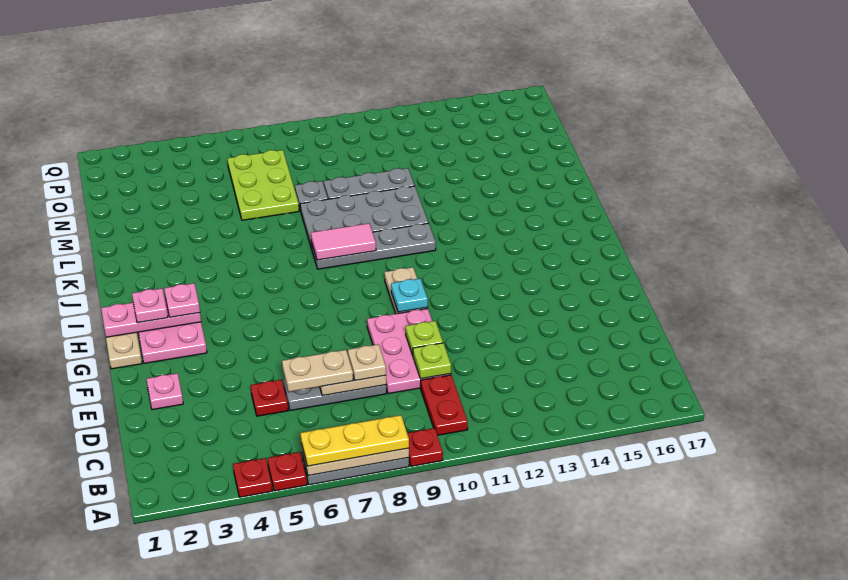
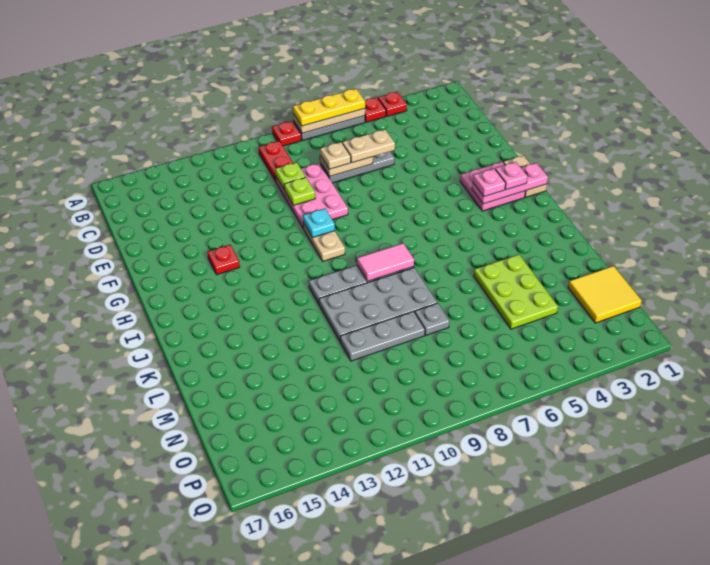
red 1x1 plate [251,380,288,416] -> red 1x1 plate moved to [208,245,240,275]
pink 1x1 plate [147,373,183,410] -> none
lime 2x3 plate [227,150,299,220] -> lime 2x3 plate moved to [474,254,558,329]
none -> yellow 2x2 tile [568,266,642,323]

